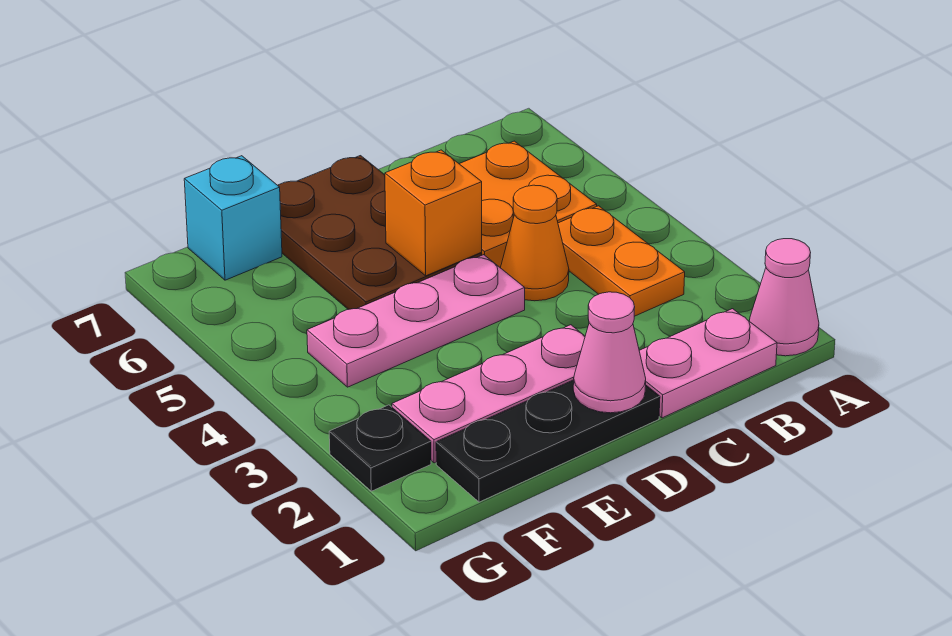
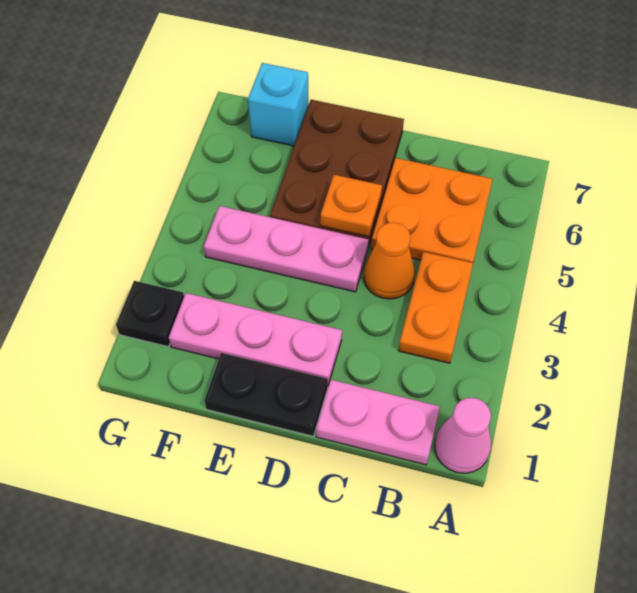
black 1x3 plate [436,380,660,502] -> black 1x2 plate [204,353,328,436]
pink 1x1 cone [573,292,646,413] -> none
orange 1x1 brick [385,150,482,276] -> orange 1x1 plate [320,175,382,237]

